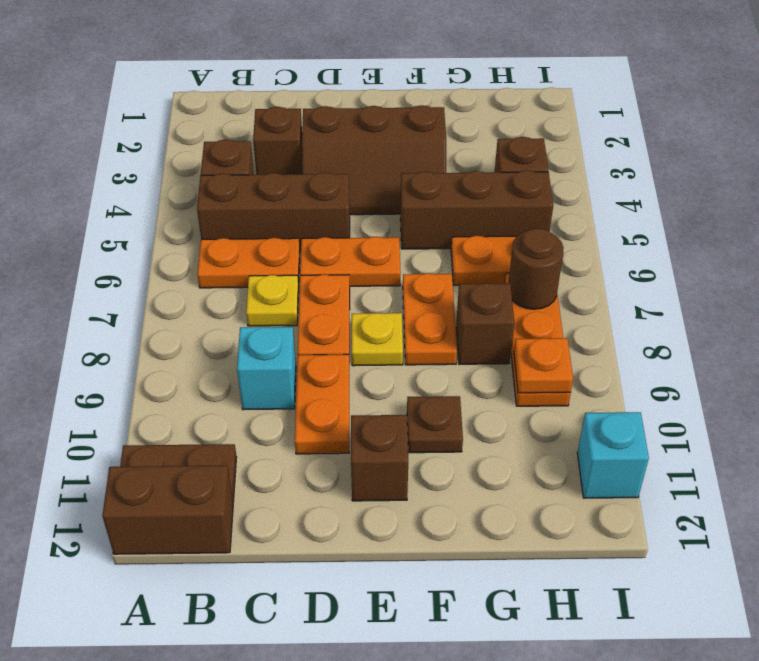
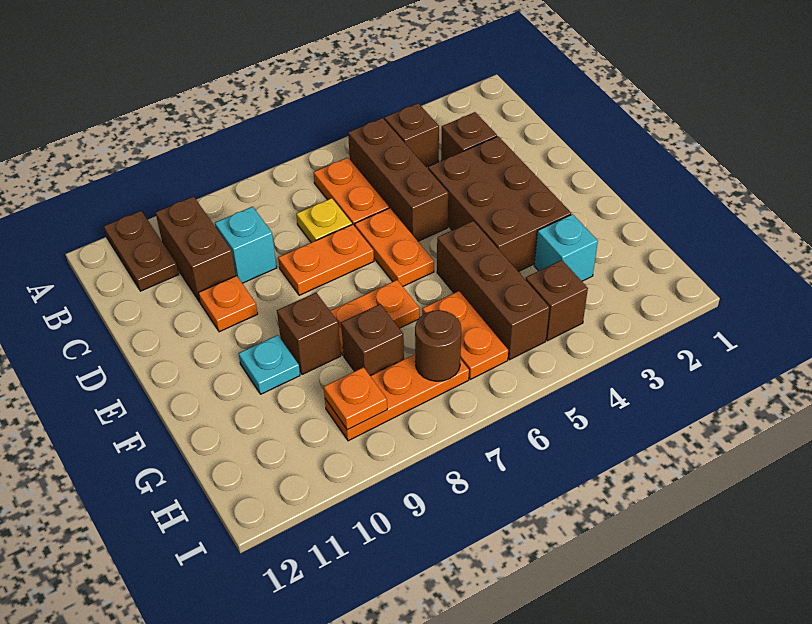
brown 1x2 brick [102,465,233,554] -> brown 1x2 brick moved to [155,196,236,302]
brown 2x3 slope [302,105,446,215] -> brown 2x3 brick [428,136,571,272]
orange 1x2 plate [295,354,349,454] -> orange 1x1 plate [198,276,258,332]
yellow 1x1 plate [352,313,403,366] -> none
brown 1x1 brick [351,415,408,501] -> brown 1x1 brick moved to [277,293,341,375]
brown 1x1 plate [407,396,463,453] -> cyan 1x1 plate [239,335,300,394]
cyan 1x1 brick [577,412,649,498] -> cyan 1x1 brick moved to [534,214,598,281]

